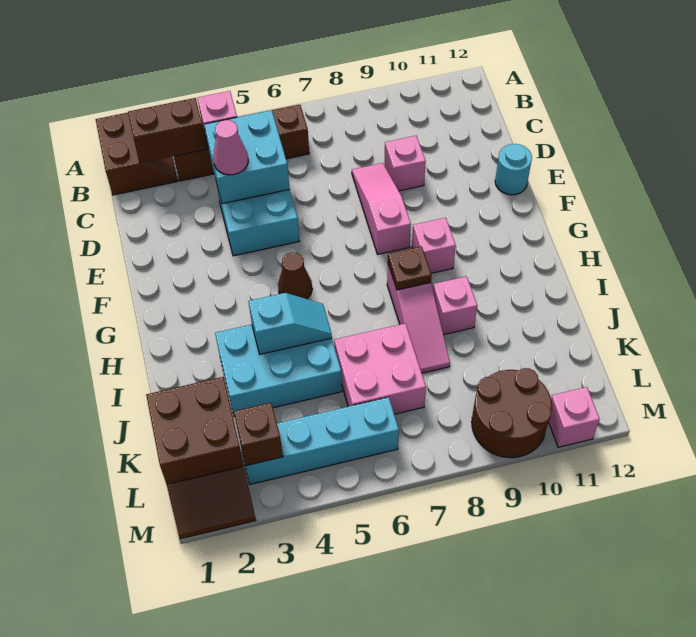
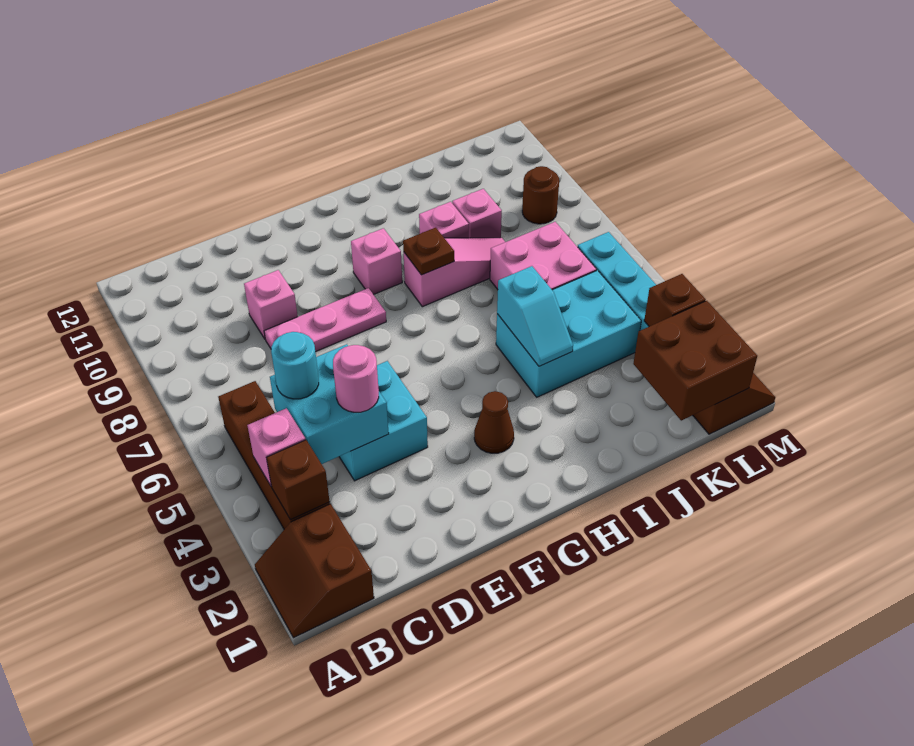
brown 2x2 slope [96,113,178,195] -> brown 2x2 slope turned to [255,504,374,638]
brown 1x2 brick [128,98,207,163] -> brown 1x1 brick [267,440,330,520]
pink 1x1 cone [213,120,248,175] -> pink 1x1 round brick [333,345,379,412]
pink 1x3 slope [352,163,411,254] -> pink 1x3 plate [264,288,386,352]
cyan 1x1 round brick [495,144,532,195] -> cyan 1x1 round brick moved to [271,332,319,399]
brown 1x1 cone [278,253,312,299] -> brown 1x1 cone moved to [474,391,514,453]
cyan 2x3 brick [215,325,342,417] -> cyan 2x3 brick turned to [496,270,641,397]
cyan 1x2 slope [248,293,332,354] -> cyan 1x2 slope turned to [497,266,573,366]
brown 2x2 round brick [472,368,552,458] -> brown 1x1 round brick [522,166,559,224]
pink 1x1 brick [549,387,600,447] -> pink 1x1 brick moved to [452,189,502,238]

